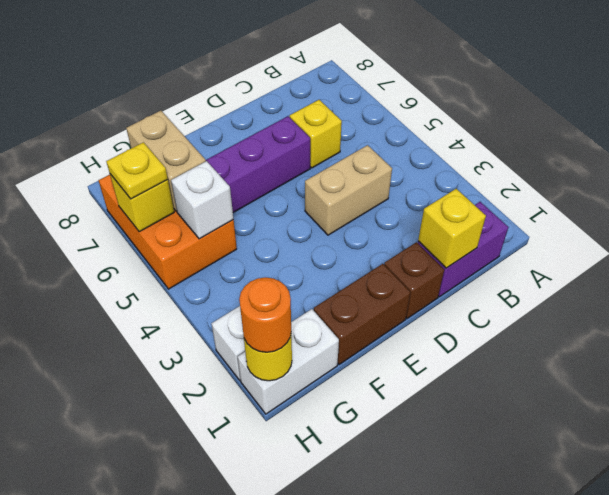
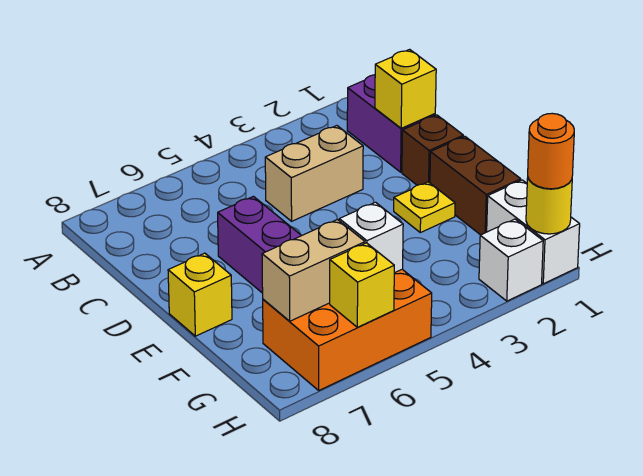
tan 1x2 brick [305,145,392,235] -> tan 1x2 brick turned to [265,126,363,221]
yellow 1x1 brick [290,100,342,168] -> yellow 1x1 brick moved to [168,253,232,336]
yellow 1x1 plate [106,142,168,199] -> yellow 1x1 plate moved to [394,182,455,233]

